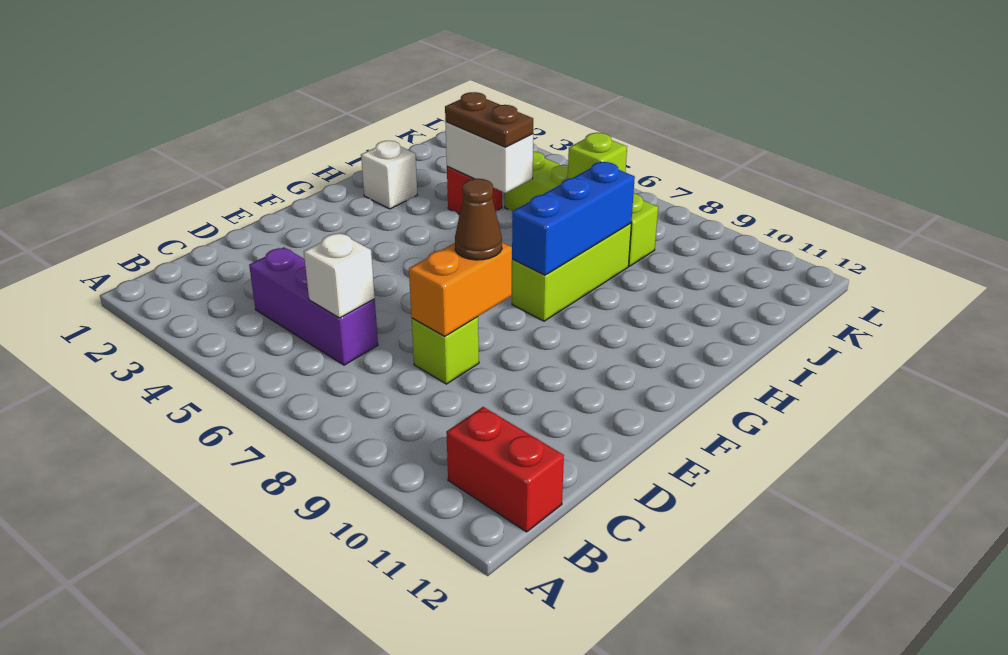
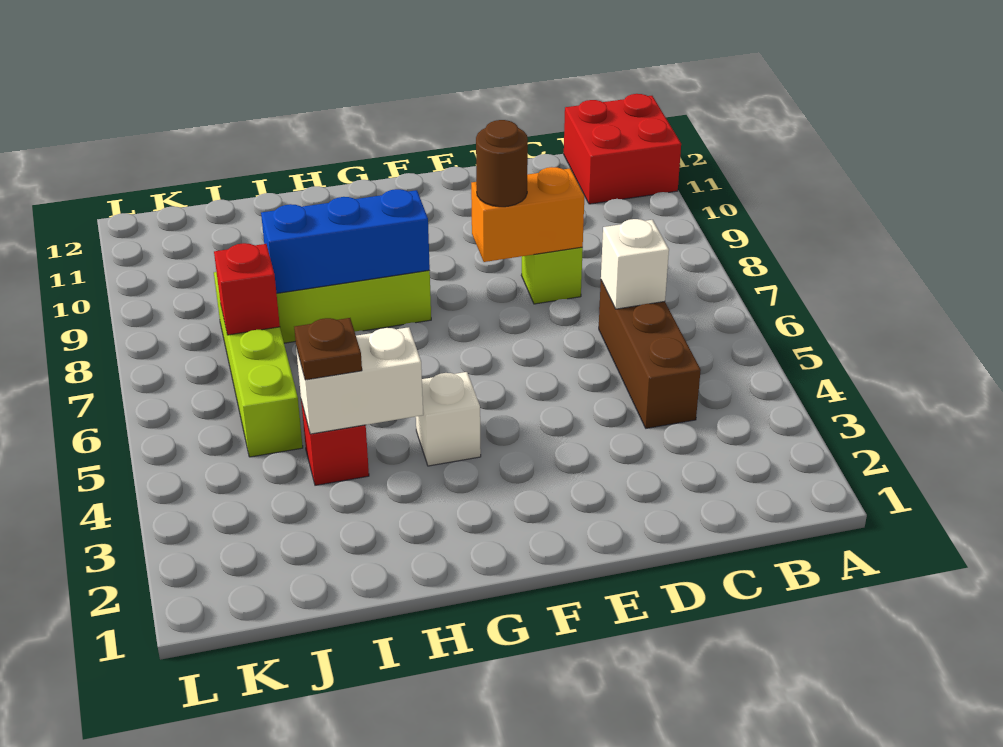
red 1x2 brick [446,407,564,532] -> red 2x2 brick [564,94,681,204]
purple 1x3 brick [249,247,378,365] -> brown 1x3 brick [599,281,701,428]
brown 1x1 cone [455,179,502,260] -> brown 1x1 round brick [476,120,528,207]
white 1x1 brick [361,141,417,209] -> white 1x1 brick moved to [416,372,481,466]
white 1x2 brick [445,122,533,193] -> white 1x2 brick turned to [296,327,423,434]
brown 1x2 plate [445,92,533,147] -> brown 1x1 plate [294,318,362,380]
lime 1x1 brick [568,133,627,179] -> red 1x1 brick [214,243,280,335]

